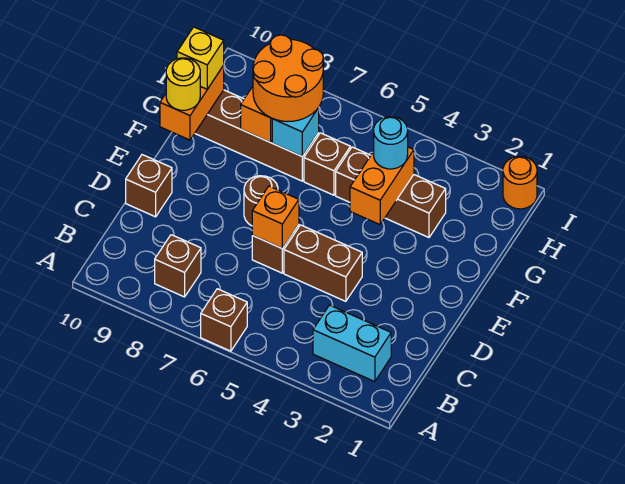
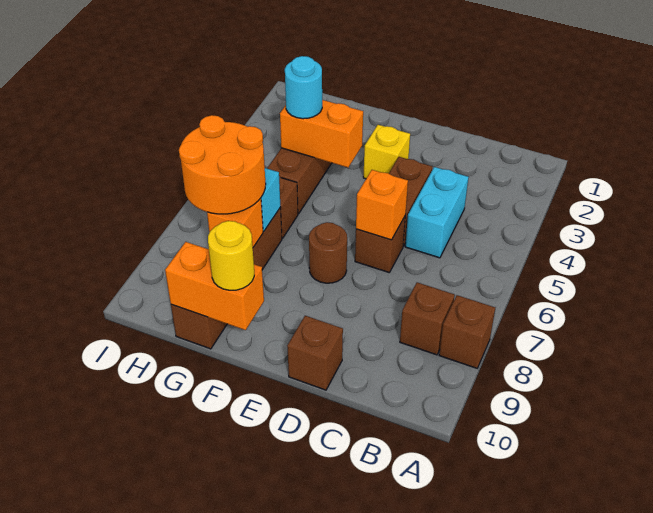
brown 1x1 brick [201,289,247,351] -> brown 1x1 brick moved to [439,295,495,368]
cyan 1x2 brick [313,305,391,382] -> cyan 1x2 brick moved to [405,167,469,258]
yellow 1x1 brick [177,27,224,89] -> yellow 1x1 brick moved to [363,125,410,179]
orange 1x1 round brick [503,156,537,209] -> none

